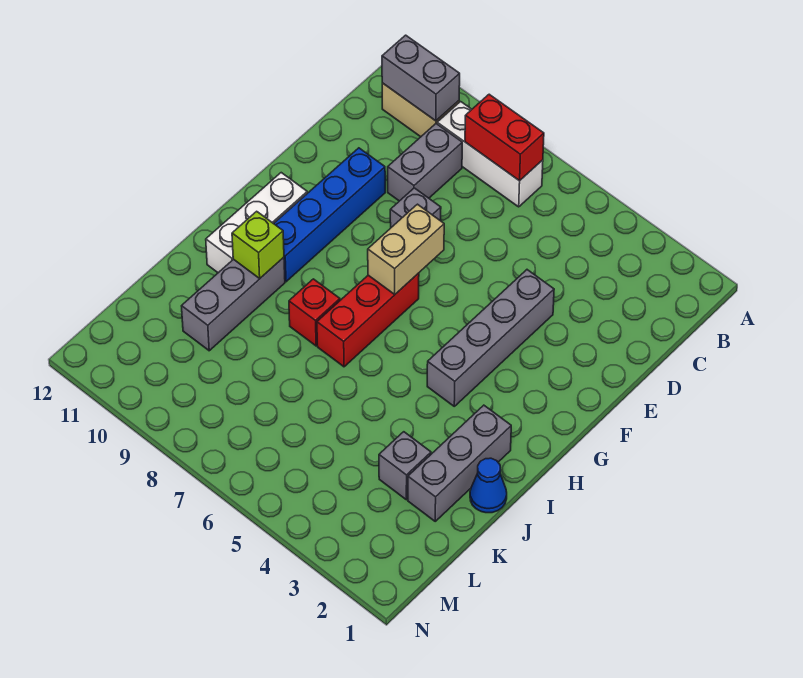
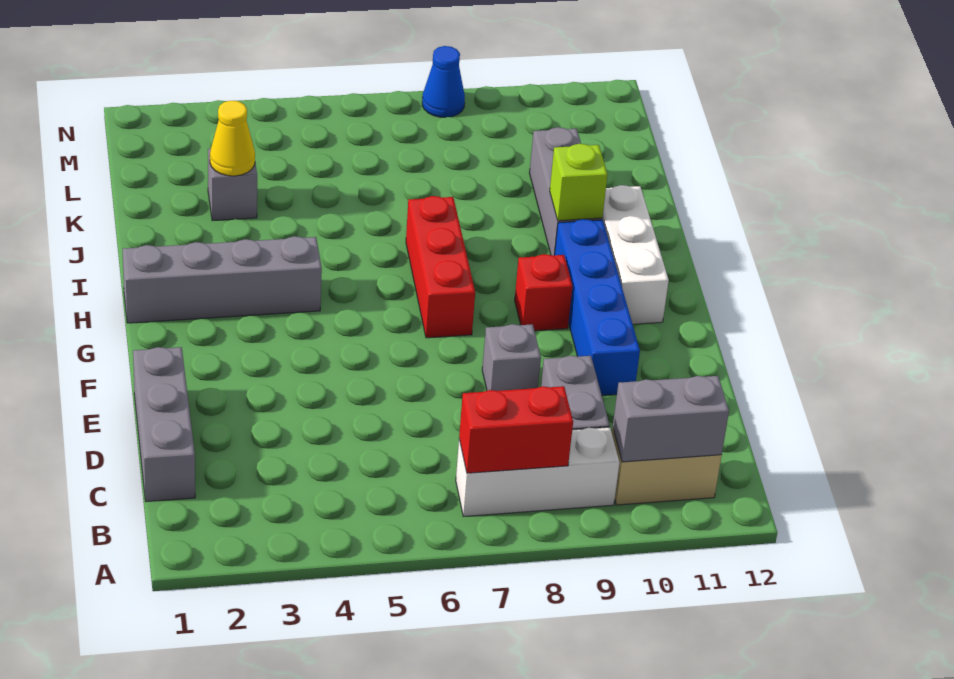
grey 1x4 brick [427,270,554,406] -> grey 1x4 brick turned to [123,236,322,323]
tan 1x2 brick [368,204,444,294] -> none
grey 1x3 brick [408,405,511,521] -> grey 1x3 brick moved to [133,347,195,502]
red 1x1 brick [289,279,340,346] -> red 1x1 brick moved to [515,254,572,331]
blue 1x1 cone [470,458,507,513] -> blue 1x1 cone moved to [422,46,465,117]
none -> yellow 1x1 cone [210,101,255,176]

